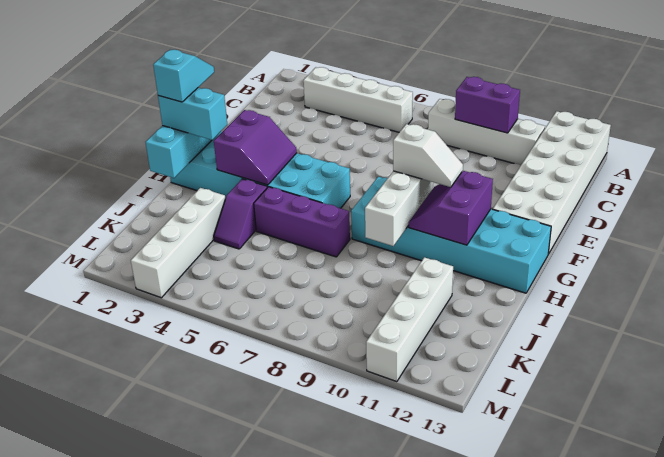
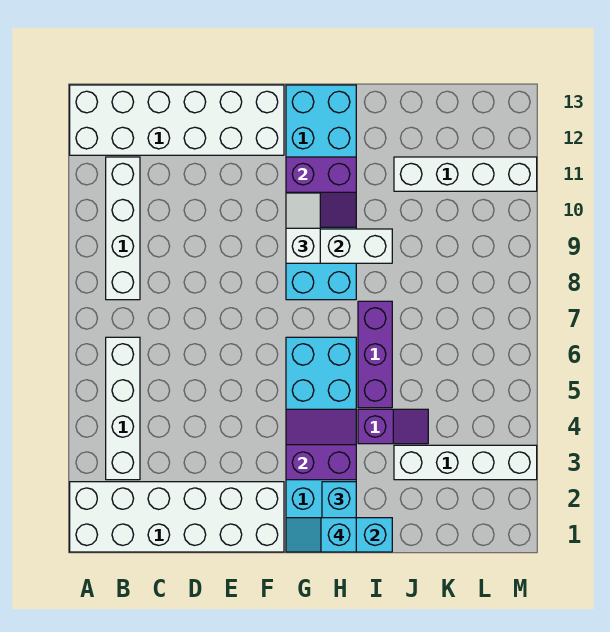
none -> white 2x6 brick [70,482,284,552]
purple 1x2 brick [455,77,520,133] -> none

